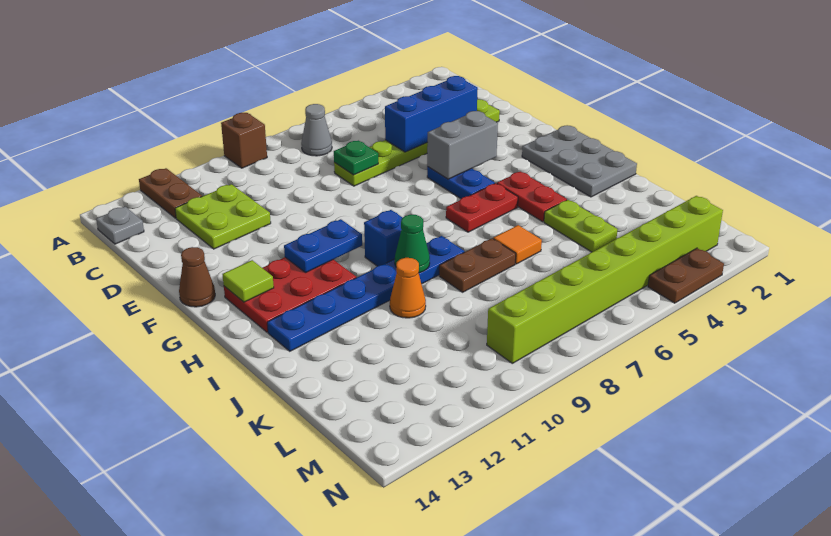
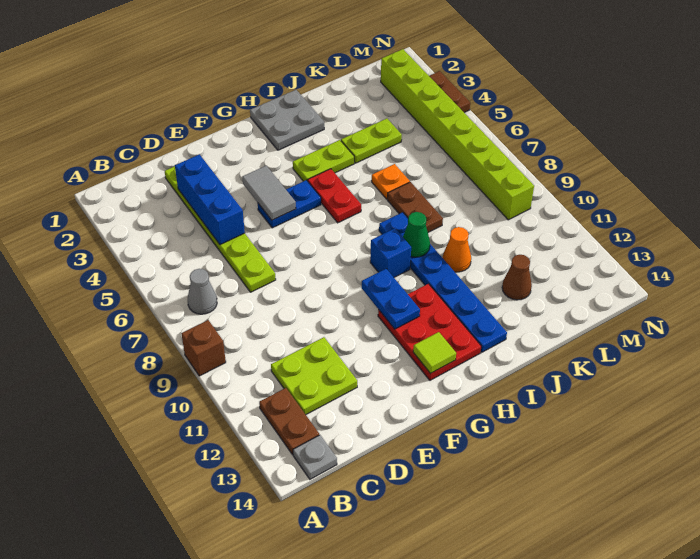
brown 1x2 plate [139,168,202,218] -> brown 1x2 plate turned to [259,388,319,455]
green 1x1 plate [334,141,378,175] -> none
grey 1x2 brick [427,111,498,179] -> grey 1x2 tile [242,166,296,220]
brown 1x1 cone [179,247,215,307] -> brown 1x1 cone moved to [502,255,532,300]
grey 2x3 plate [522,126,637,197] -> grey 2x2 plate [250,90,324,150]
red 1x2 plate [497,171,567,222] -> lime 1x2 plate [293,140,354,181]
orange 1x1 tile [493,225,542,264] -> orange 1x1 plate [372,164,410,199]

